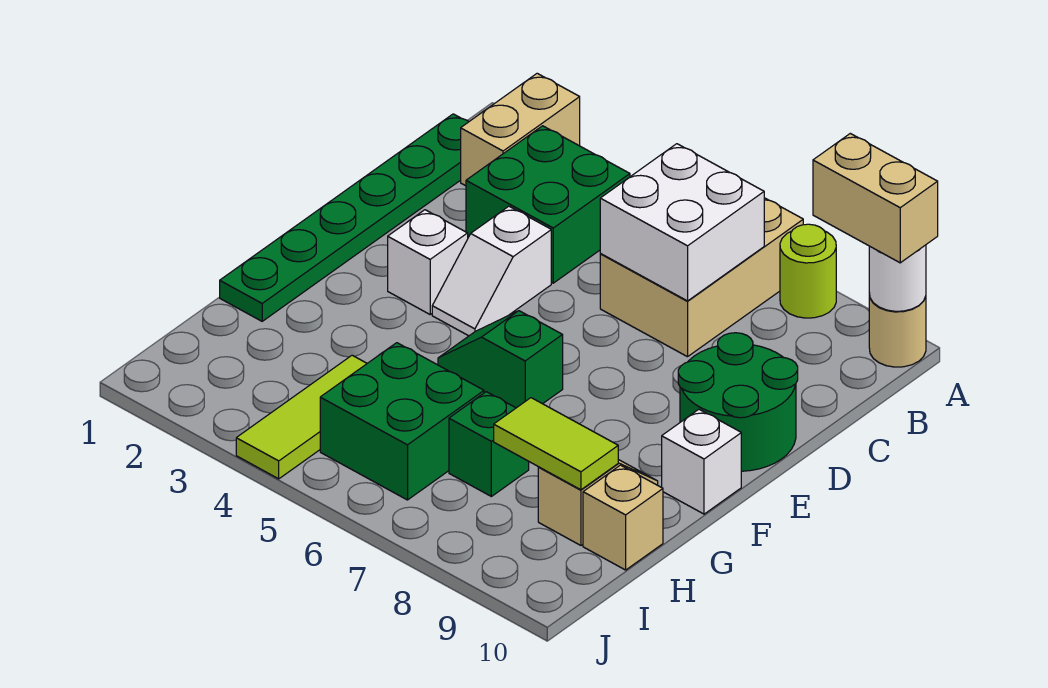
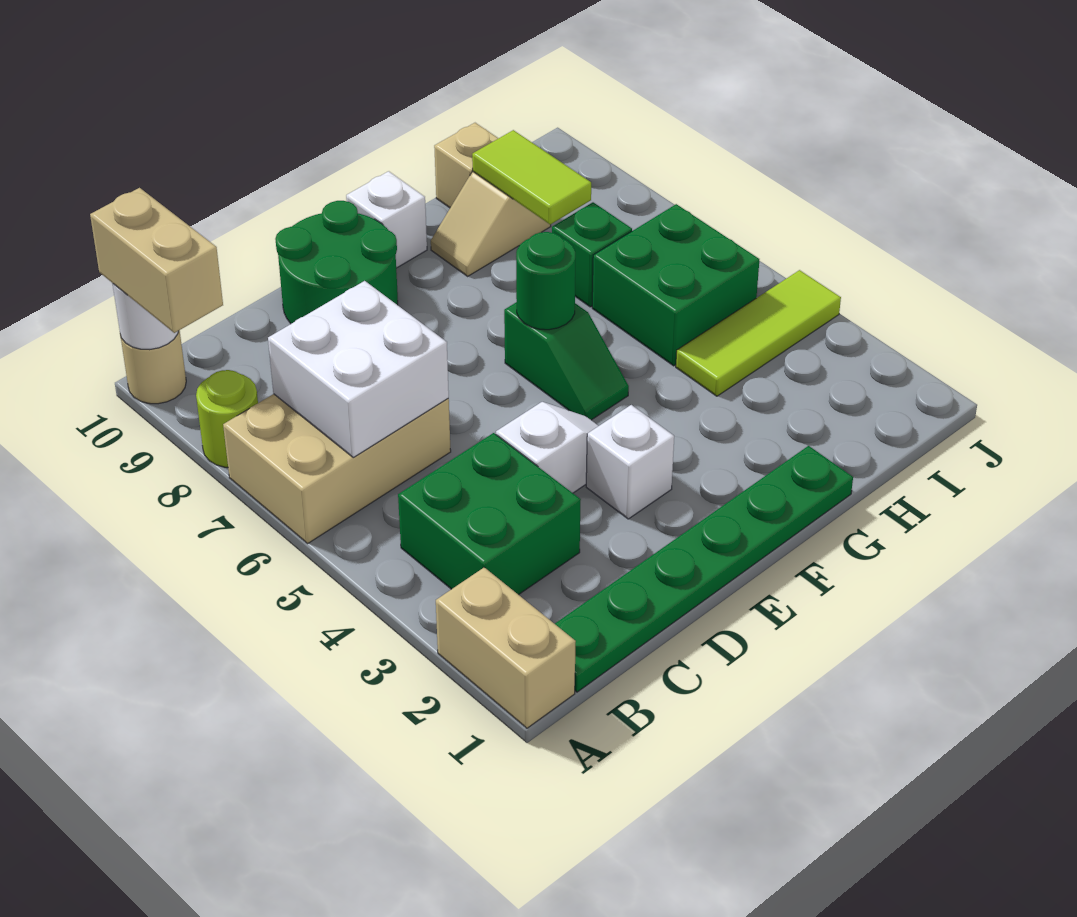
tan 1x2 brick [461,73,580,186] -> tan 1x2 brick turned to [436,567,576,728]
none -> green 1x1 round brick [516,232,575,330]

